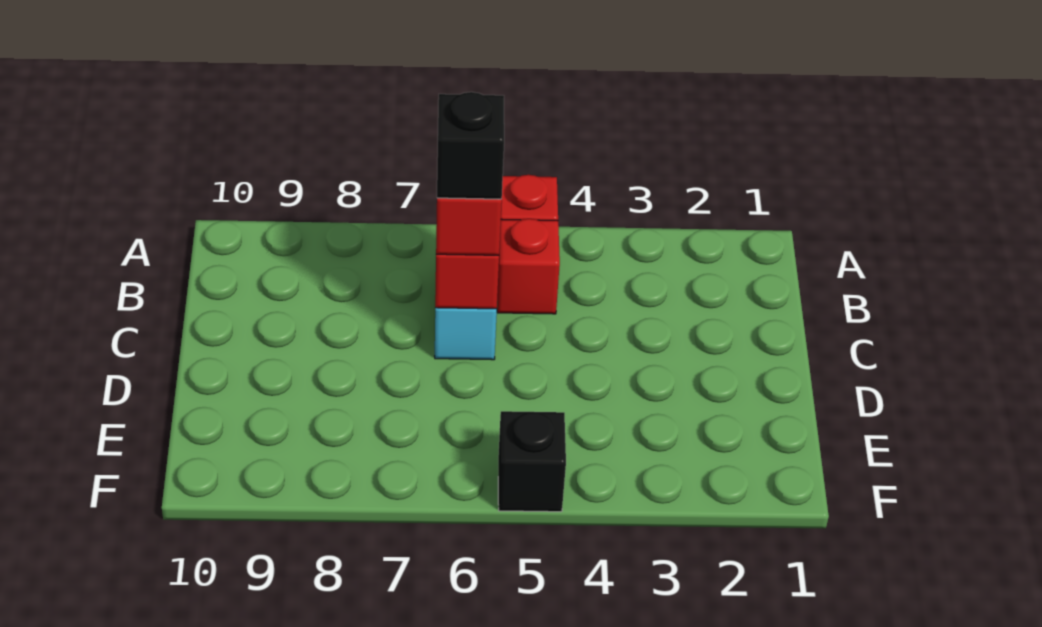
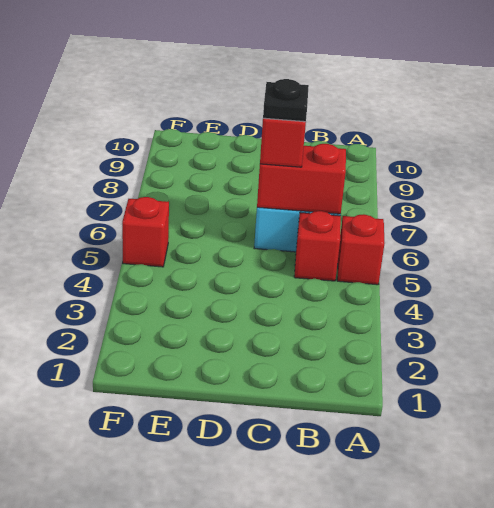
black 1x1 brick [437,92,504,199] -> black 1x1 plate [263,79,309,122]
black 1x1 brick [498,411,566,512] -> red 1x1 brick [122,197,169,267]

